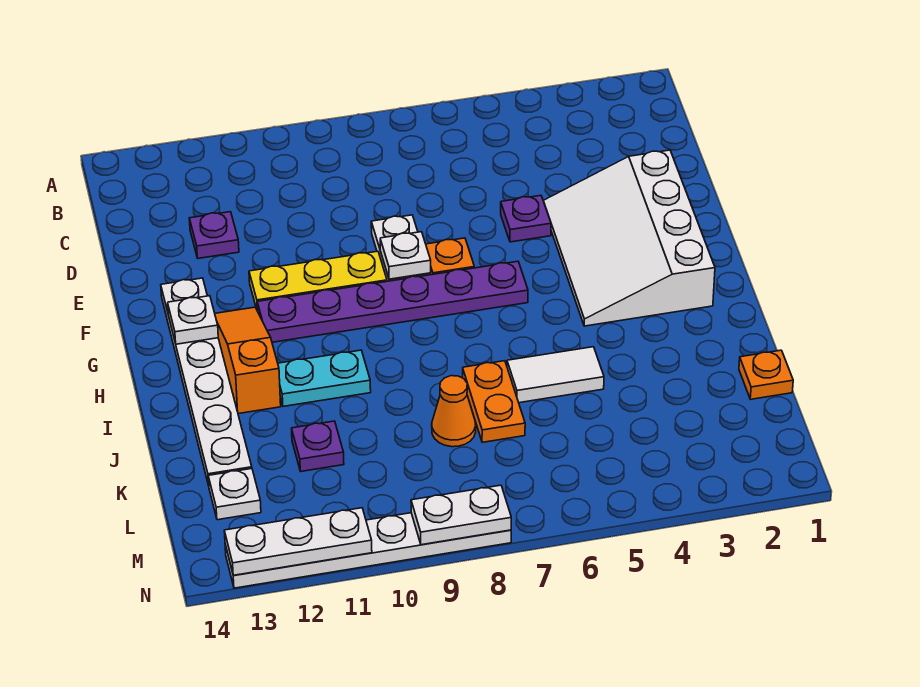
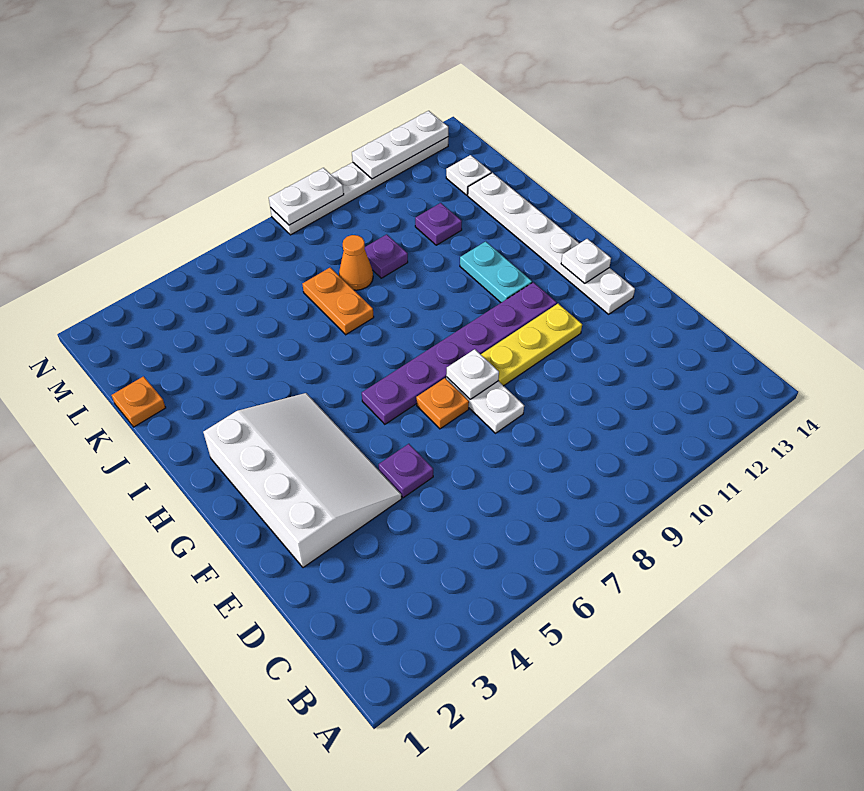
purple 1x1 plate [189,212,239,258] -> purple 1x1 plate moved to [365,234,408,278]
orange 1x3 slope [215,307,281,414] -> none
cyan 1x2 plate [278,350,371,406] -> cyan 1x2 plate turned to [460,241,532,303]
white 1x2 tile [507,347,604,403] -> none

